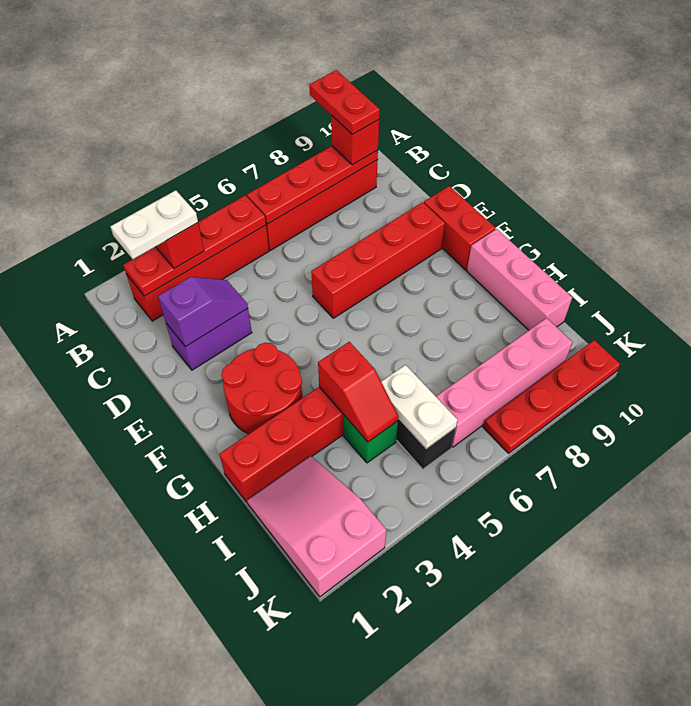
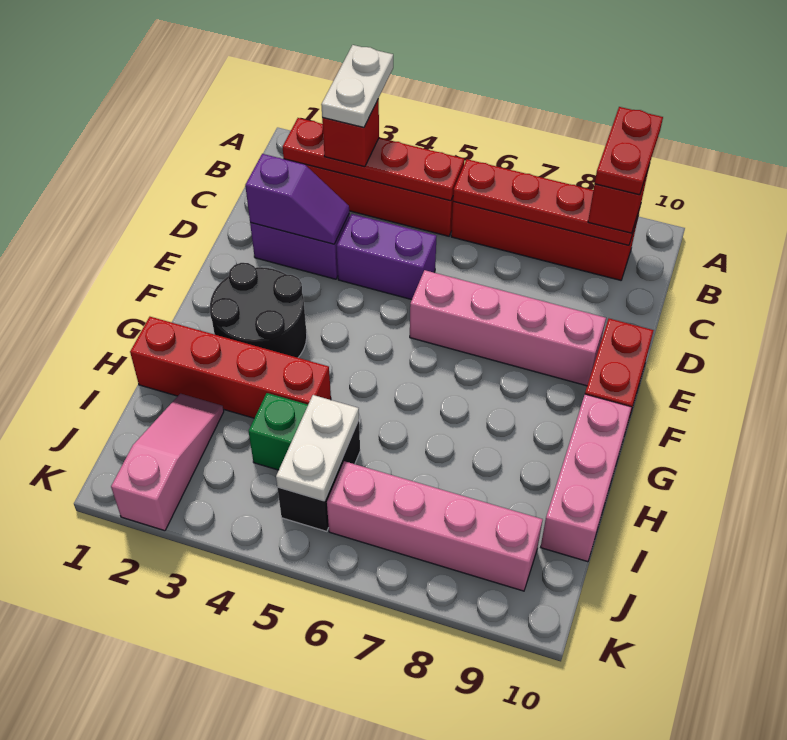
white 1x2 plate [110,190,198,259] -> white 1x2 plate turned to [321,45,393,127]
none -> purple 1x2 brick [337,214,436,300]
red 1x4 brick [311,202,445,318] -> pink 1x4 brick [410,270,606,386]
red 2x2 round brick [222,343,302,434] -> black 2x2 round brick [210,263,307,358]
red 1x2 slope [318,342,399,442] -> none
pink 2x3 slope [247,456,386,597] -> pink 1x3 slope [111,394,224,531]
red 1x4 plate [483,340,620,453] -> none

